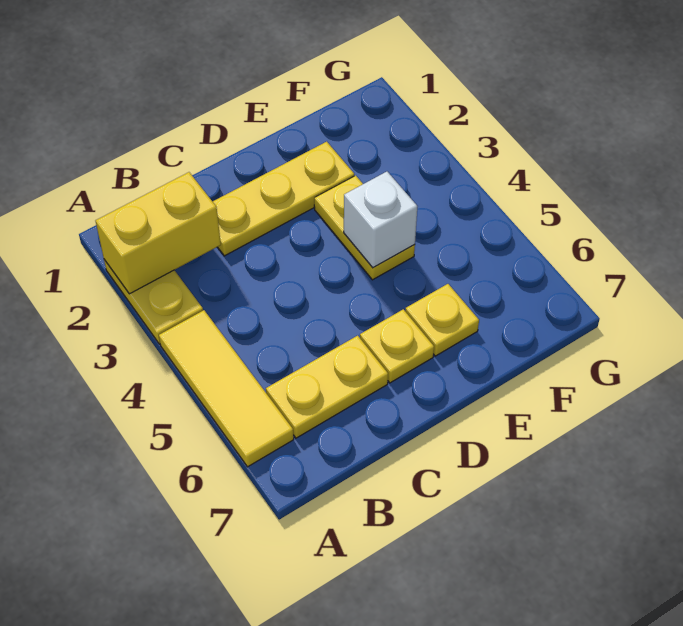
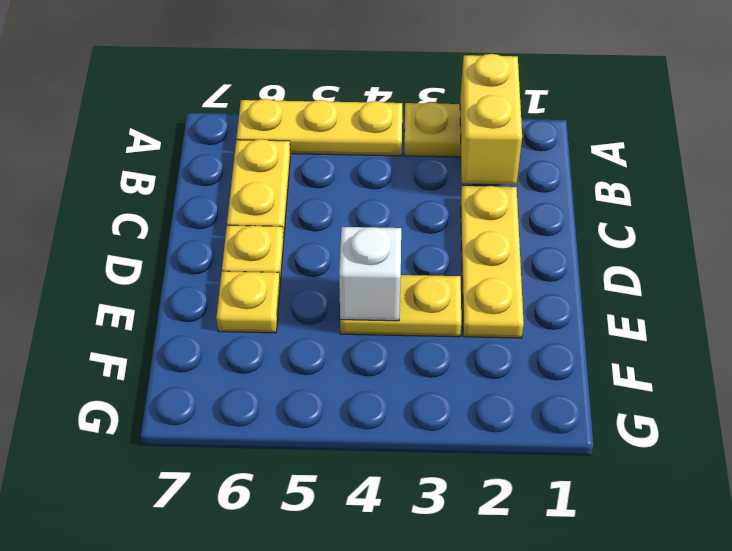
yellow 1x3 tile [159,310,294,467] -> yellow 1x3 plate [237,99,402,156]

